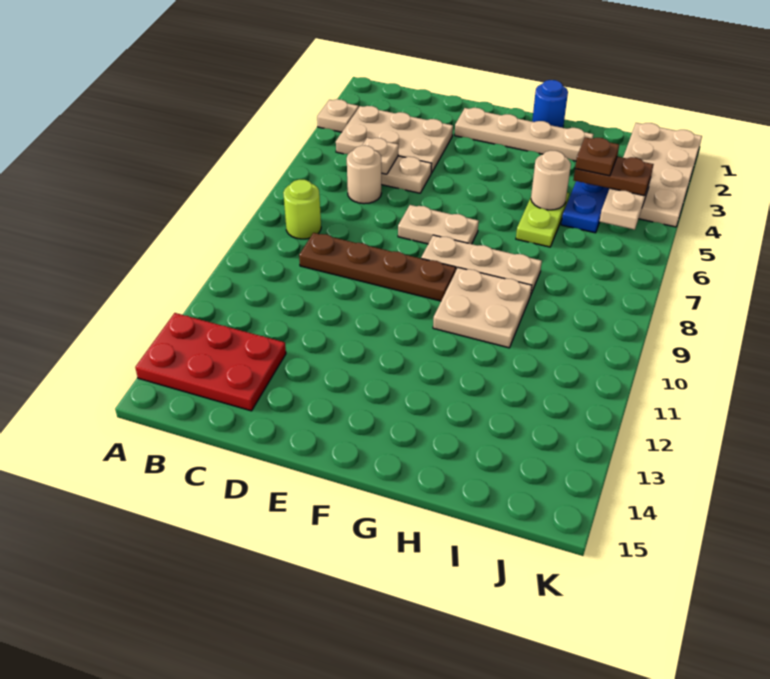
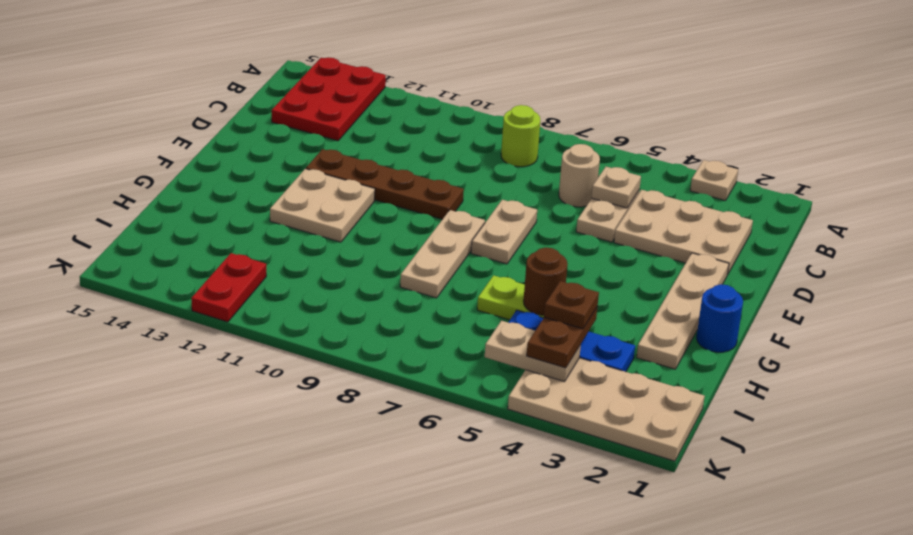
tan 2x3 plate [336,106,453,173] -> tan 2x3 plate turned to [614,190,753,275]
brown 1x4 plate [299,233,456,301] -> brown 1x4 plate turned to [306,149,464,219]
tan 2x2 plate [433,268,532,348] -> tan 2x2 plate moved to [270,169,375,242]
tan 1x1 round brick [531,151,571,210] -> brown 1x1 round brick [524,248,568,315]
none -> red 1x2 plate [191,253,266,322]

